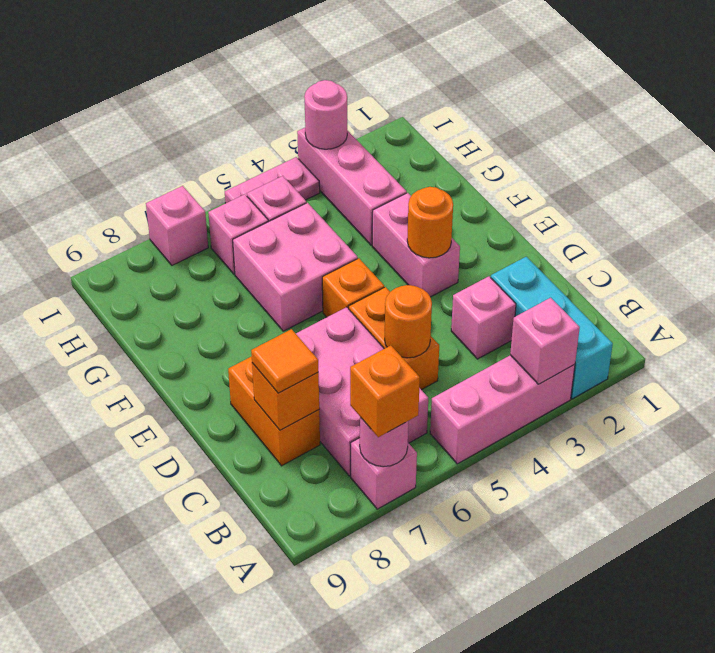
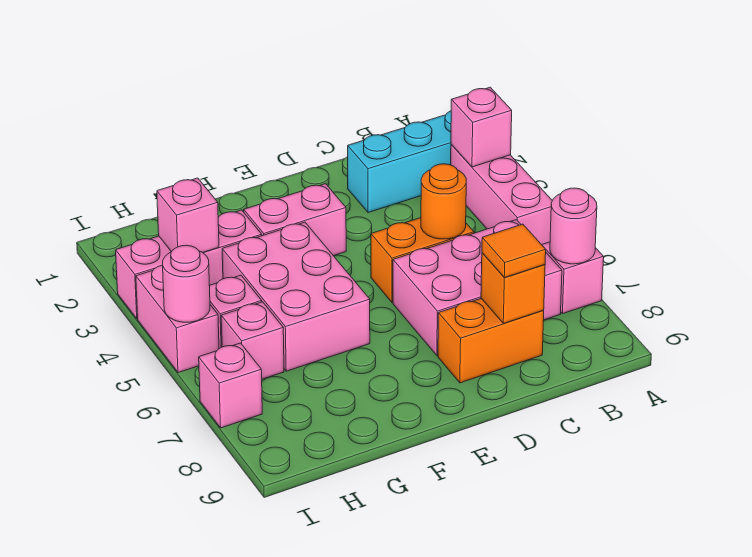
orange 1x1 brick [350,346,420,437] -> none
pink 1x1 brick [451,276,516,359] -> pink 1x1 brick moved to [157,178,219,252]
orange 1x1 round brick [407,187,453,258] -> none
orange 1x1 brick [322,258,384,317] -> none
pink 2x2 brick [233,203,358,331] -> pink 2x3 brick [222,222,370,371]
pink 1x1 round brick [304,80,347,149] -> pink 1x1 round brick moved to [163,245,210,322]
pink 1x2 plate [225,157,320,203] -> pink 1x2 brick [136,265,219,373]

